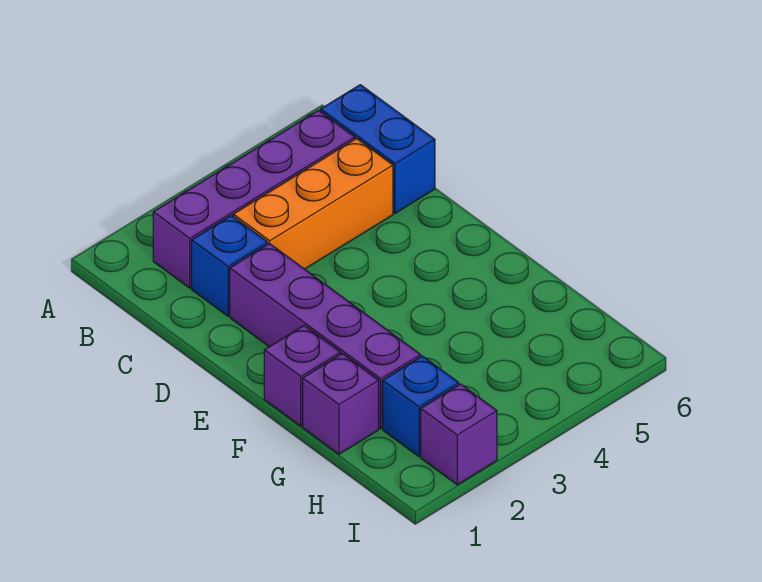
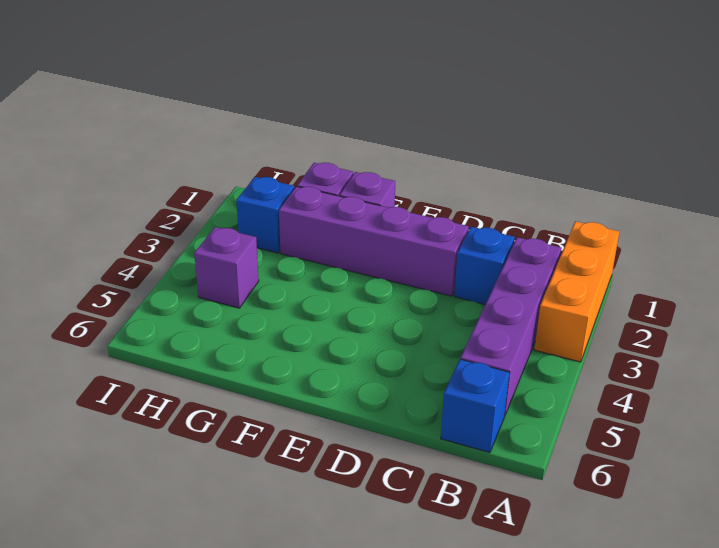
blue 1x2 brick [320,85,435,213] -> blue 1x1 brick [441,359,510,453]
orange 1x3 brick [233,138,393,269] -> orange 1x3 brick moved to [534,221,620,362]
purple 1x1 brick [421,384,497,485] -> purple 1x1 brick moved to [194,227,259,308]

